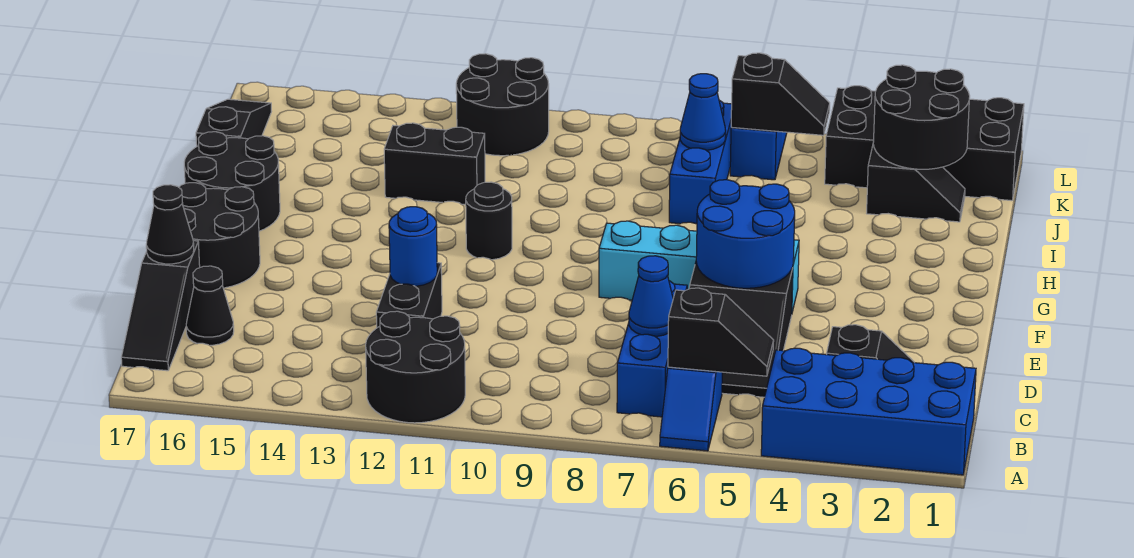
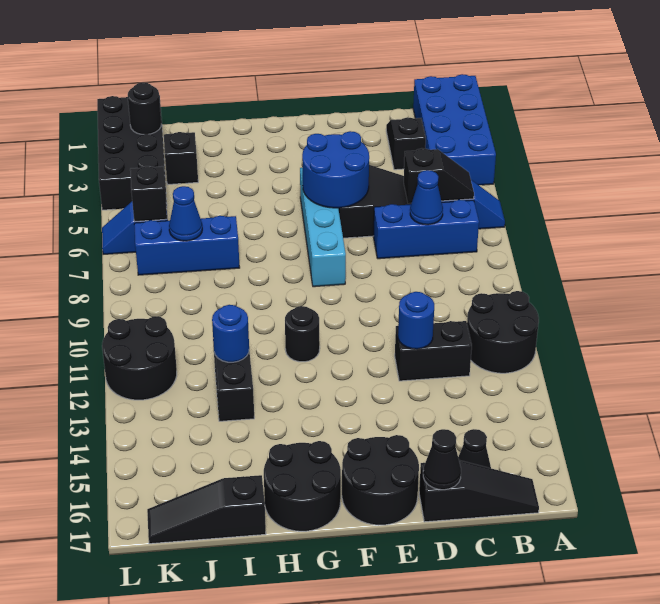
black 1x2 slope [668,288,774,376] -> black 1x2 slope turned to [404,148,474,203]
none -> blue 1x1 round brick [212,305,249,362]
black 2x2 round brick [873,65,970,169] -> black 1x1 round brick [128,82,161,134]

